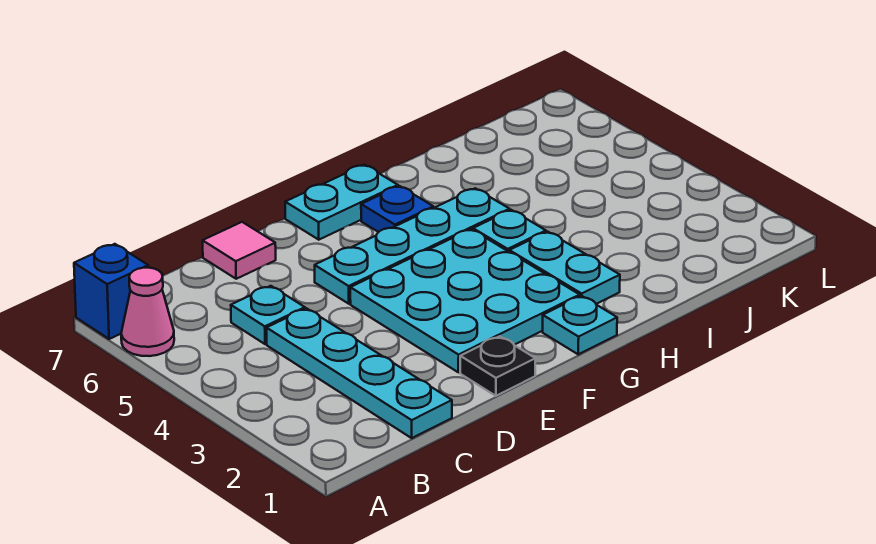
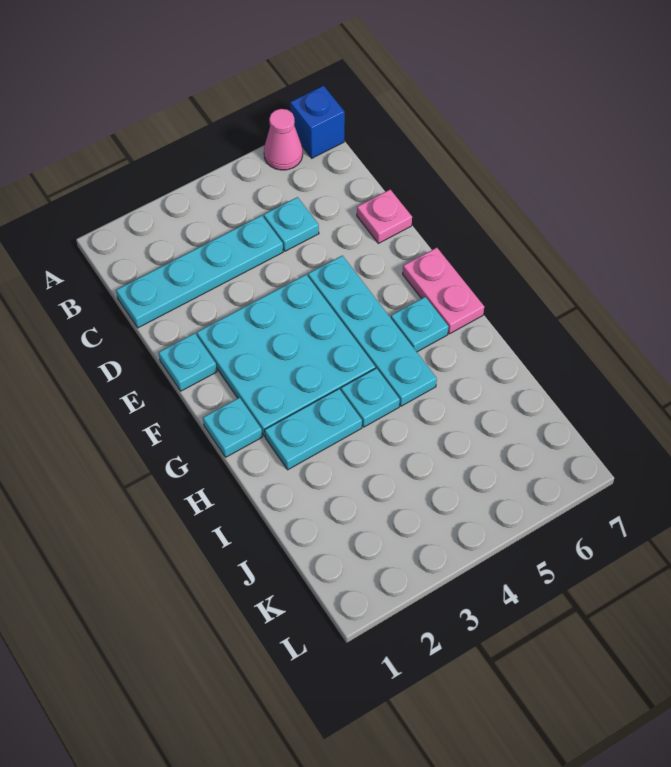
pink 1x1 tile [203,222,276,279] -> pink 1x1 plate [357,190,412,243]
black 1x1 plate [460,336,535,396] -> cyan 1x1 plate [159,333,217,391]
cyan 1x2 plate [285,165,398,240] -> pink 1x2 plate [403,248,484,334]
blue 1x1 plate [361,186,433,232] -> cyan 1x1 plate [391,297,448,352]

